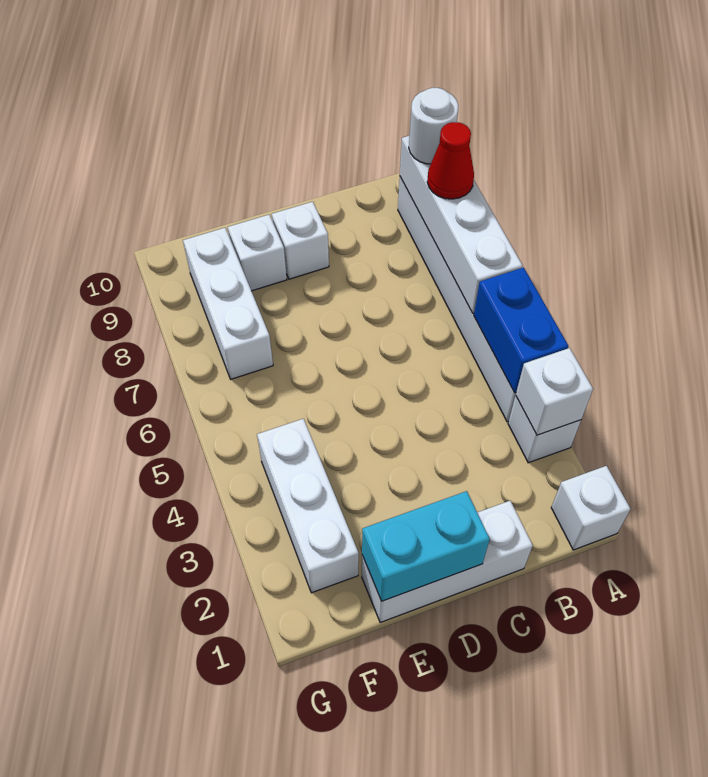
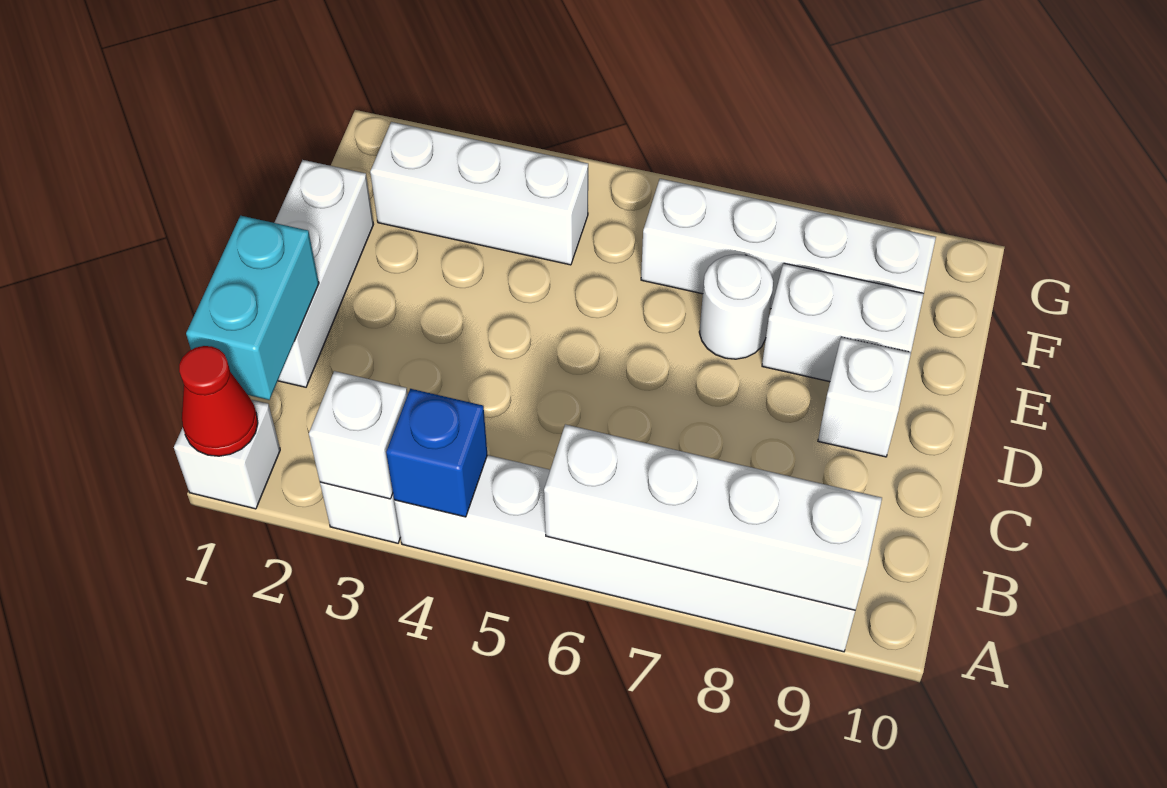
blue 1x2 brick [474,267,568,393] -> blue 1x1 brick [386,389,487,517]
red 1x1 cone [427,122,474,199] -> red 1x1 cone moved to [179,346,258,456]
white 1x1 round brick [409,88,458,164] -> white 1x1 round brick moved to [699,254,773,359]
cyan 1x2 brick [362,491,490,601] -> cyan 1x2 brick moved to [186,216,319,400]
white 1x1 brick [228,215,287,291] -> white 1x2 brick [762,263,924,382]
white 1x3 brick [183,228,273,379] -> white 1x4 brick [641,179,936,309]

